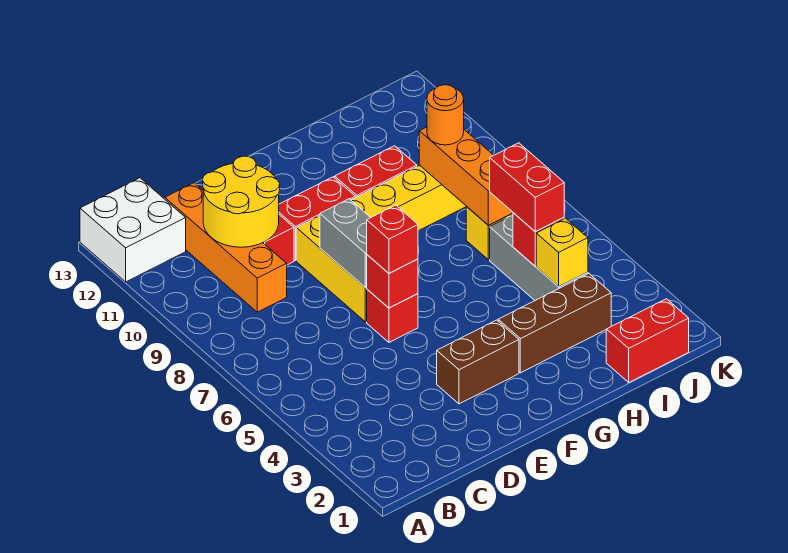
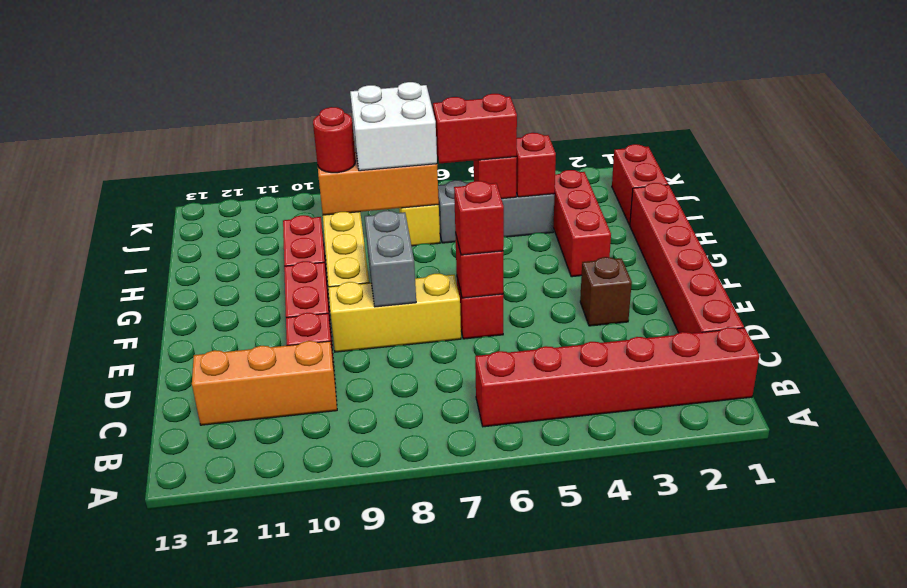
white 2x2 brick [80,178,186,282] -> white 2x2 brick moved to [350,82,437,171]
none -> red 1x6 brick [475,327,759,427]
none -> red 1x6 brick [630,183,744,333]
orange 1x4 brick [165,183,287,312] -> orange 1x3 brick [192,341,337,425]
yellow 2x2 round brick [203,156,280,247] -> none
brown 1x2 brick [437,320,519,404] -> brown 1x1 brick [580,257,632,326]
grey 1x2 brick [320,199,371,288] -> grey 1x2 brick turned to [365,211,416,307]
brown 1x3 brick [498,274,611,373] -> red 1x3 brick [553,170,611,277]
yellow 1x1 brick [536,218,588,287] -> red 1x1 brick [516,133,556,197]
orange 1x1 round brick [427,85,464,145] -> red 1x1 round brick [313,107,356,173]

